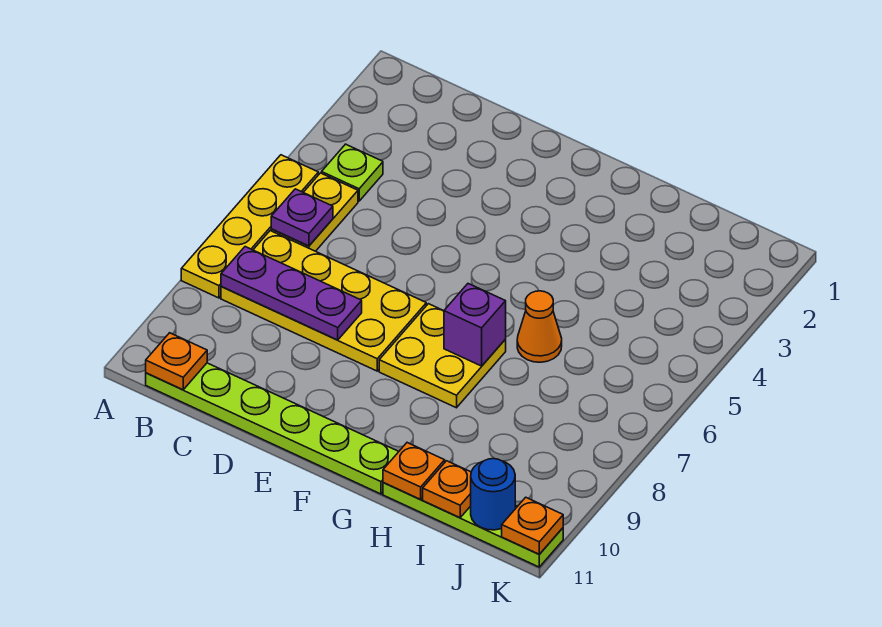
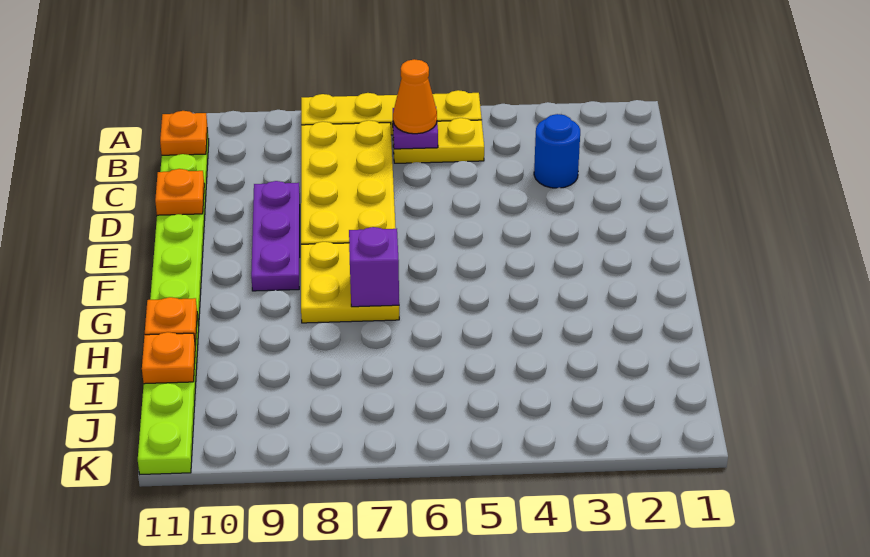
lime 1x1 plate [322,144,383,201] -> none
purple 1x3 plate [221,247,362,340] -> purple 1x3 plate moved to [251,181,300,291]
orange 1x1 cone [517,291,562,362] -> orange 1x1 cone moved to [393,59,437,134]
blue 1x1 round brick [471,459,515,530] -> blue 1x1 round brick moved to [534,114,580,188]
orange 1x1 plate [502,497,563,554] -> orange 1x1 plate moved to [155,169,204,215]

